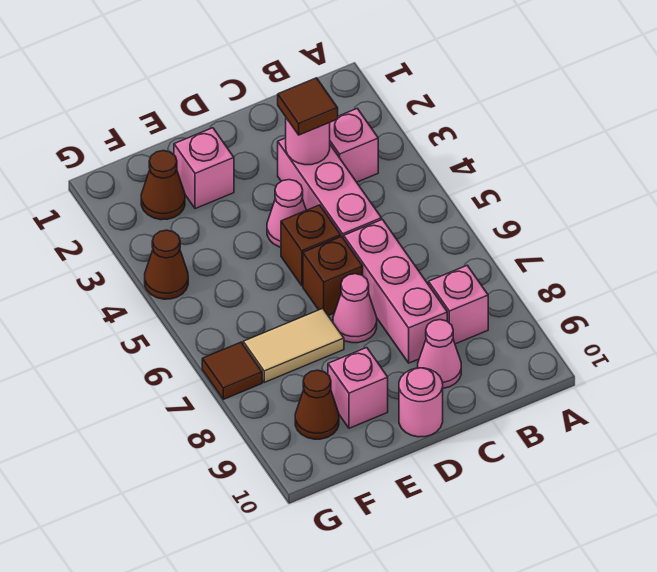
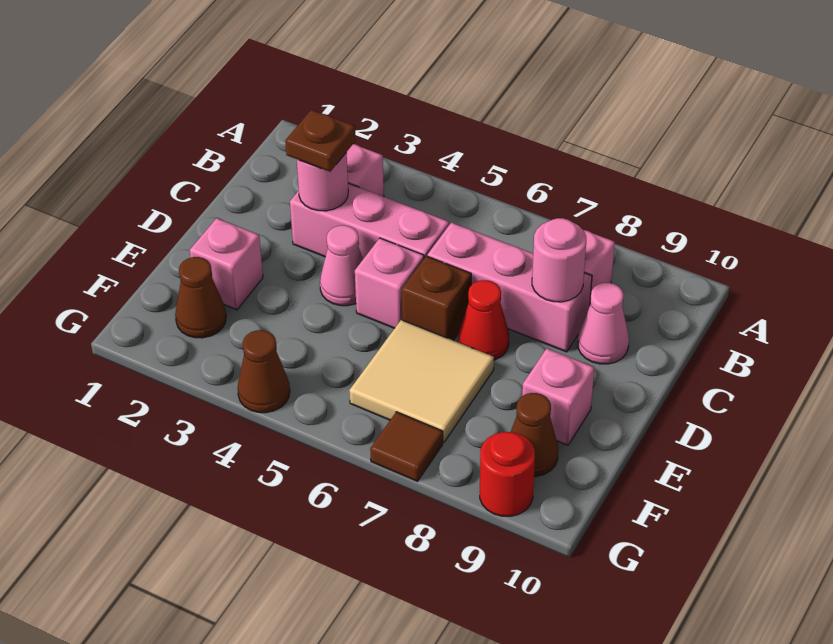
brown 1x1 tile [278,78,338,135] -> brown 1x1 plate [285,110,356,172]
brown 1x1 brick [281,205,341,286] -> pink 1x1 brick [355,238,424,328]
pink 1x1 cone [333,274,377,343] -> red 1x1 cone [459,280,509,360]
pink 1x1 round brick [399,368,443,437] -> pink 1x1 round brick moved to [532,218,586,302]
tan 1x2 tile [243,308,344,382] -> tan 2x2 tile [349,320,494,443]
none -> red 1x1 round brick [480,432,535,516]

